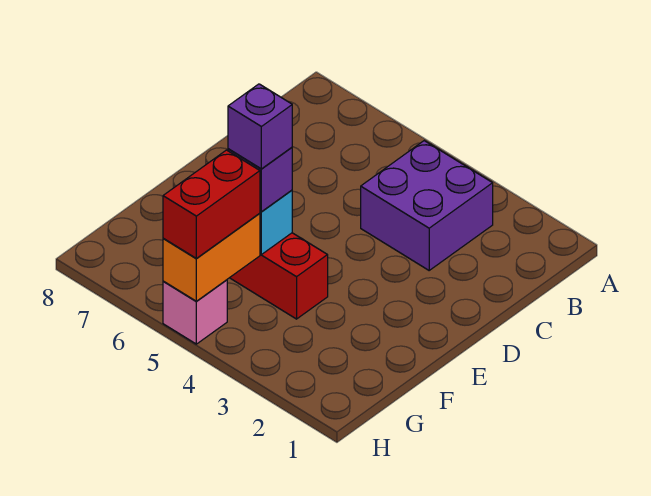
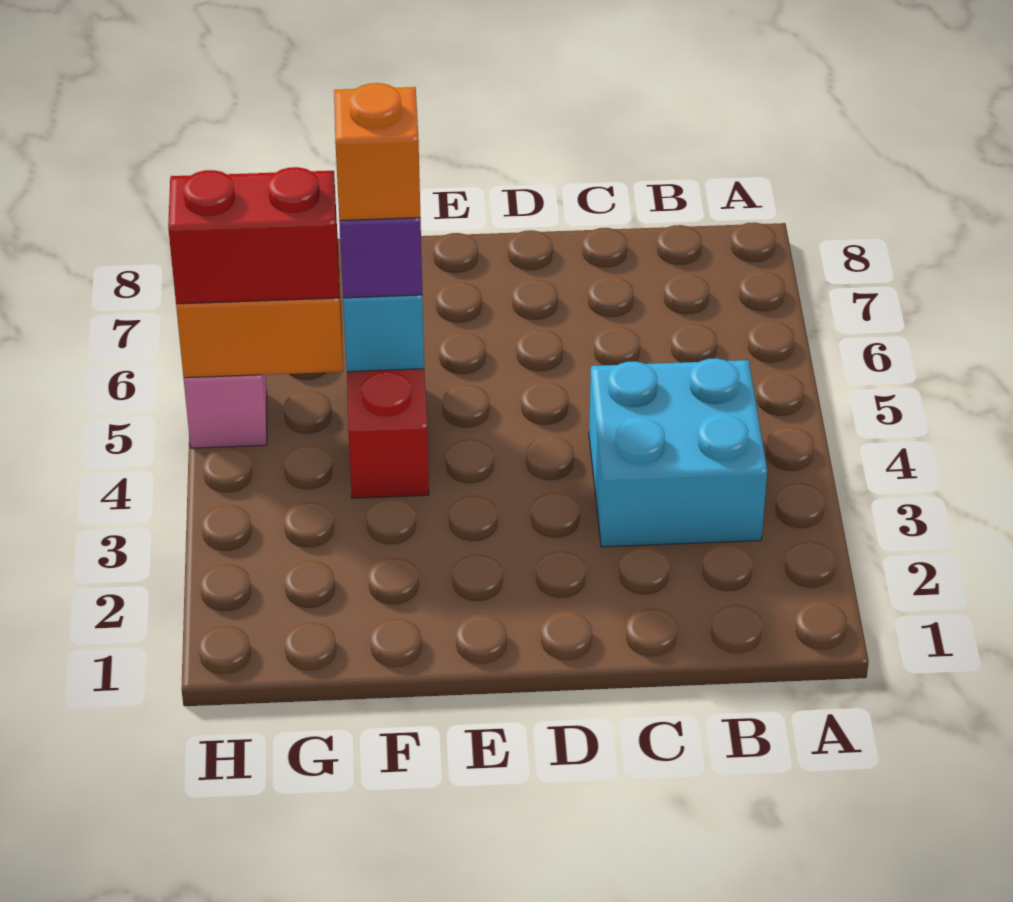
purple 2x2 brick [361,141,493,270] -> cyan 2x2 brick [589,358,767,547]
purple 1x1 brick [228,84,292,169] -> orange 1x1 brick [334,83,420,220]

